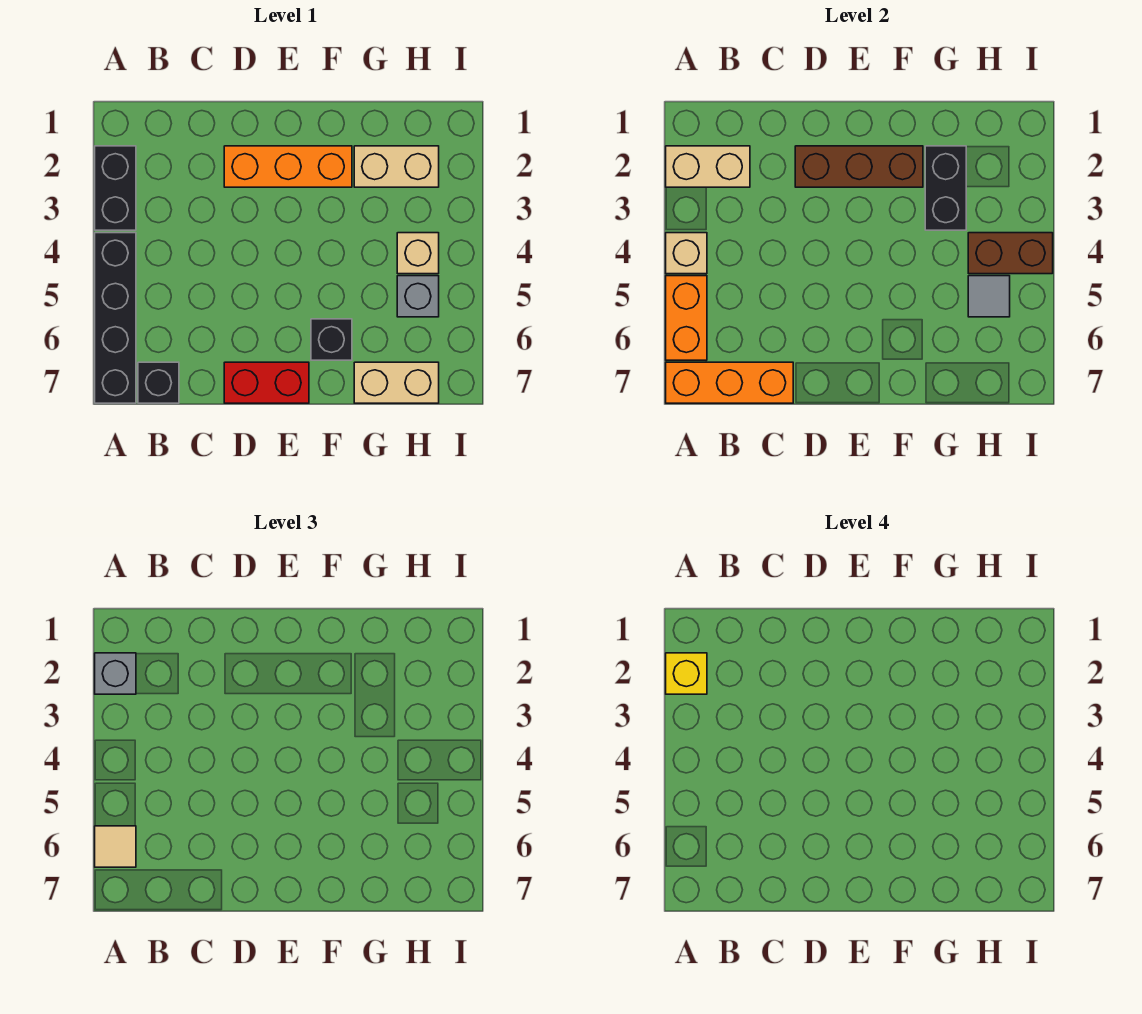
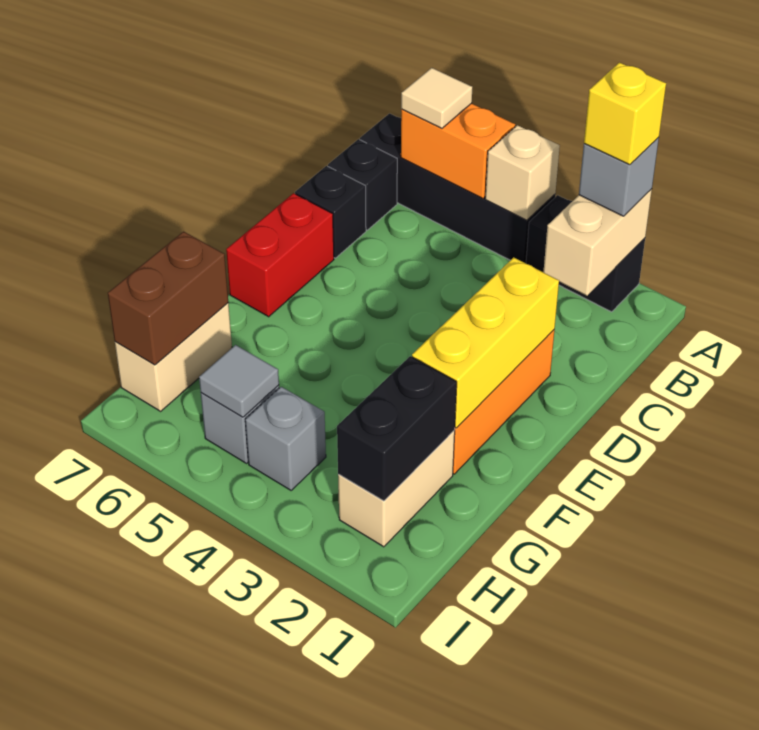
orange 1x3 brick [666,362,793,403] -> none
brown 1x3 brick [795,146,923,187] -> yellow 1x3 brick [412,257,559,428]
black 1x1 brick [311,319,352,360] -> black 1x1 brick moved to [295,166,366,258]
black 1x2 brick [925,146,966,230] -> black 1x2 brick turned to [337,356,457,501]
tan 1x1 brick [397,233,439,274] -> grey 1x1 brick [245,387,326,490]
brown 1x2 brick [968,233,1053,274] -> brown 1x2 brick moved to [108,232,228,365]

